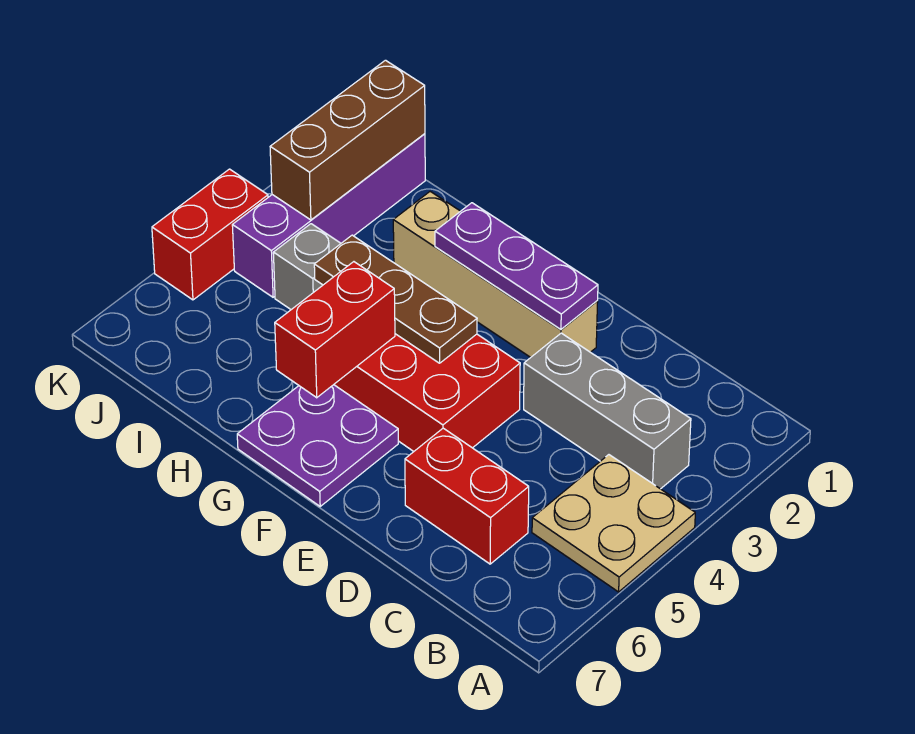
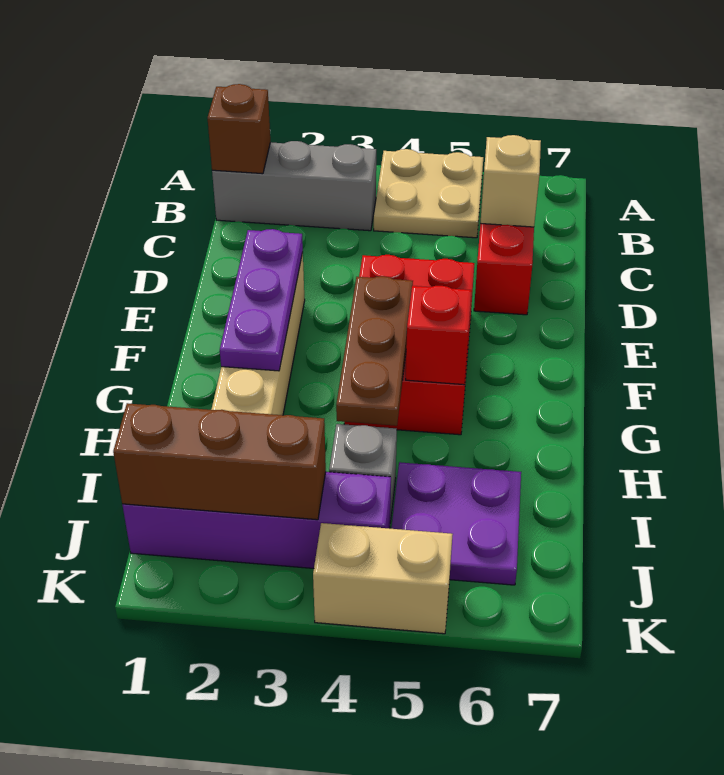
none -> brown 1x1 brick [208,84,270,174]
grey 1x3 brick [524,333,691,489] -> grey 1x3 brick turned to [212,141,376,231]
none -> tan 1x1 brick [480,135,541,227]
purple 2x2 plate [237,385,398,506] -> purple 2x2 plate moved to [391,462,521,585]
red 1x2 brick [275,262,395,398] -> red 1x1 brick [406,286,472,385]
red 1x2 brick [152,169,268,300] -> tan 1x2 brick [313,523,453,634]

